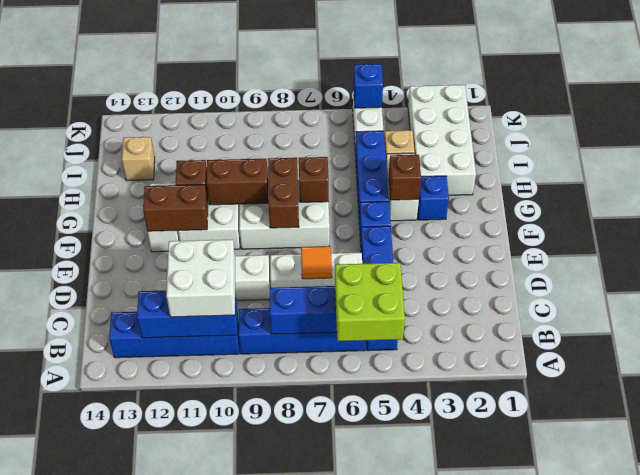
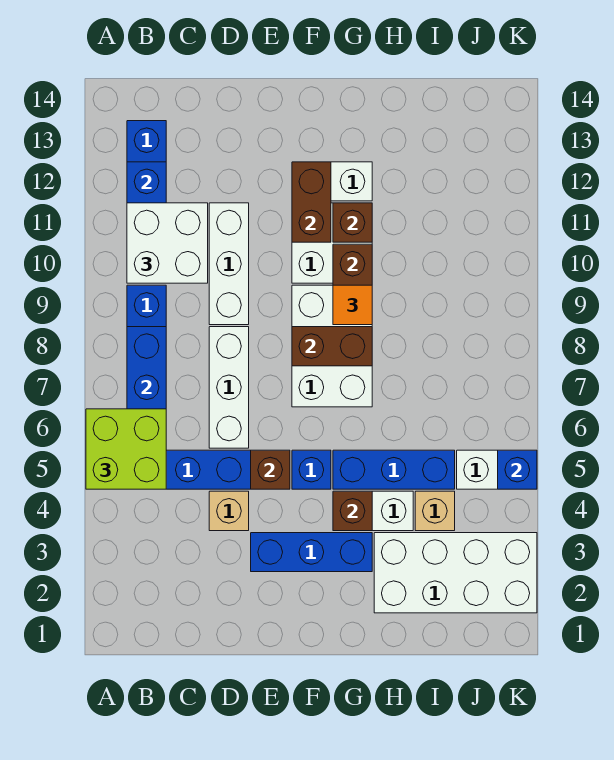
orange 1x1 tile [301,246,332,279] -> orange 1x1 tile moved to [333,285,372,325]
blue 1x1 brick [418,176,449,220] -> blue 1x3 brick [251,533,372,572]
brown 1x1 brick [299,157,329,202] -> brown 1x1 brick moved to [251,450,290,489]
tan 1x1 brick [122,137,155,181] -> tan 1x1 brick moved to [209,491,249,531]

